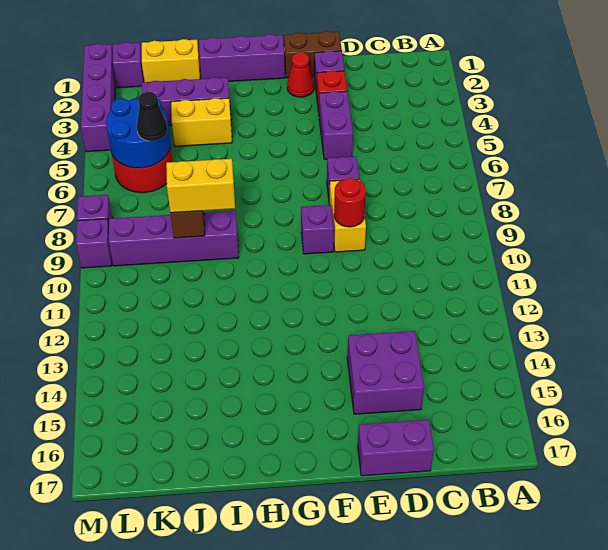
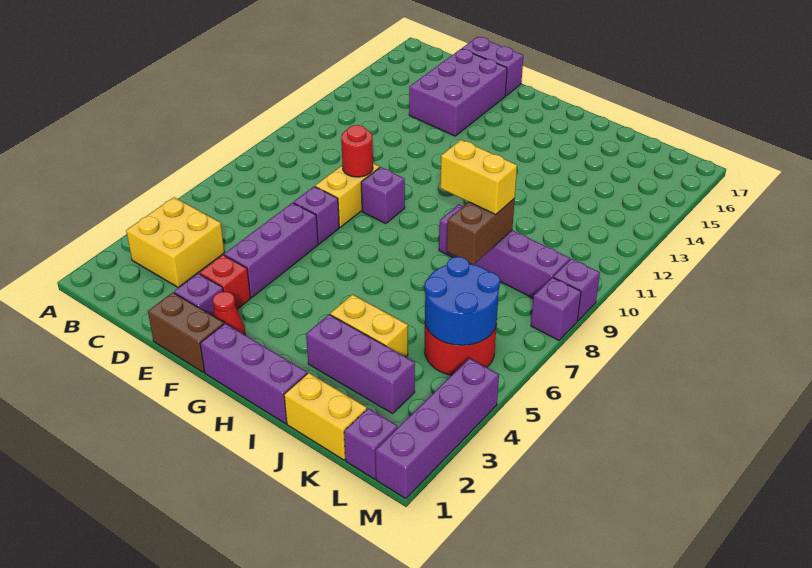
none -> yellow 2x2 brick [126,197,225,287]
purple 2x2 brick [347,331,424,414] -> purple 2x3 brick [409,49,507,136]
purple 1x2 brick [319,91,353,159] -> purple 1x3 brick [224,203,318,298]
black 1x1 cone [137,92,167,141] -> none

